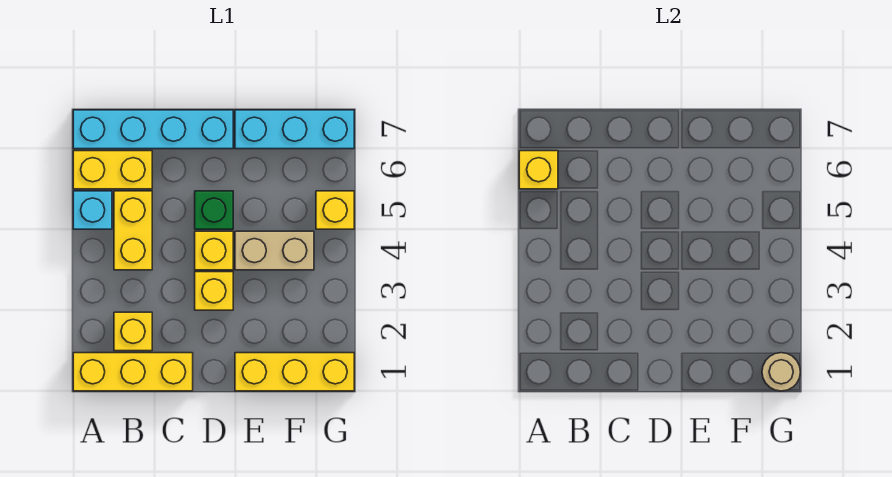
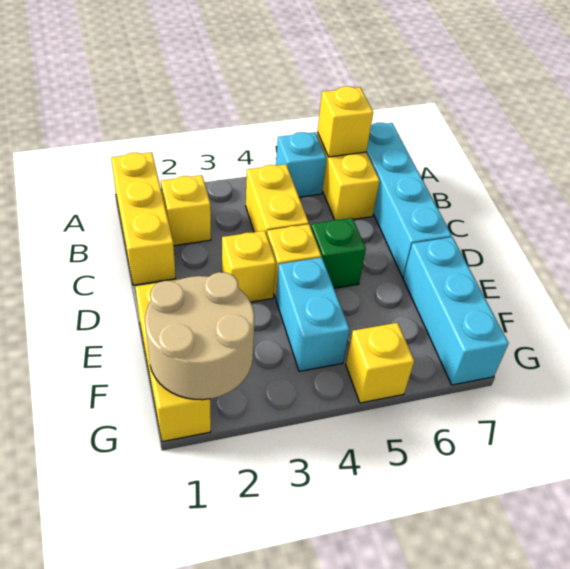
yellow 1x2 brick [114,191,152,270] -> yellow 1x2 brick turned to [246,164,309,235]
tan 1x2 brick [235,231,314,270] -> cyan 1x2 brick [276,257,350,371]
tan 1x1 round brick [762,353,800,391] -> tan 2x2 round brick [145,272,254,400]

